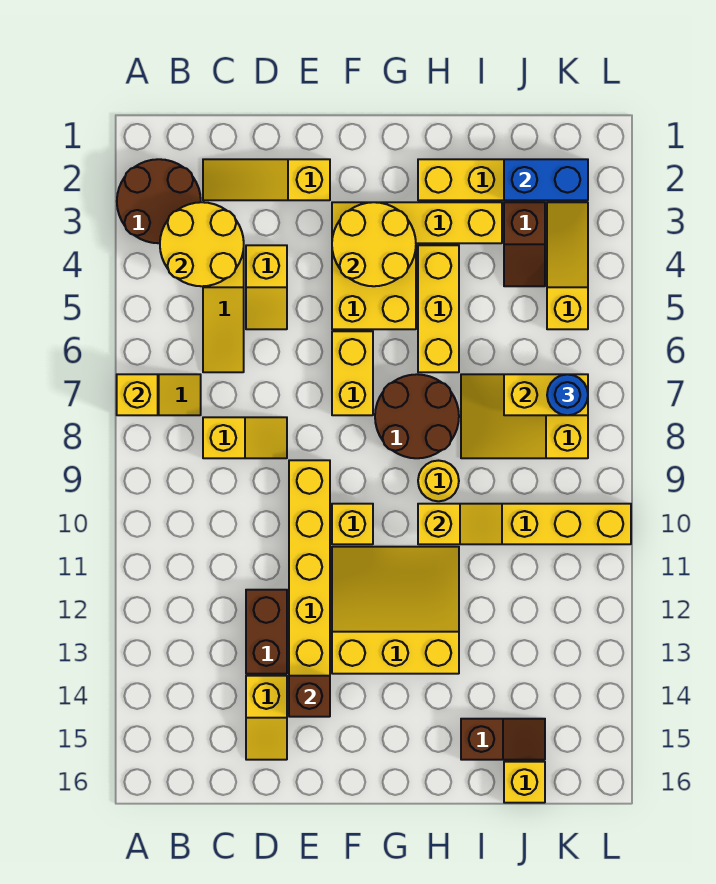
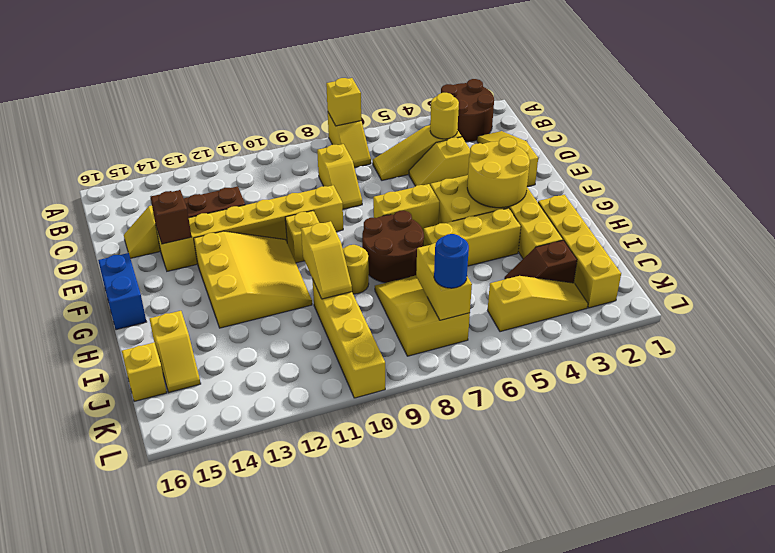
yellow 2x2 round brick [160,202,244,286] -> yellow 1x1 round brick [430,93,459,139]
brown 1x2 slope [461,719,545,760] -> yellow 1x2 slope [150,311,201,392]
blue 1x2 brick [504,159,588,200] -> blue 1x2 brick moved to [98,253,146,330]

